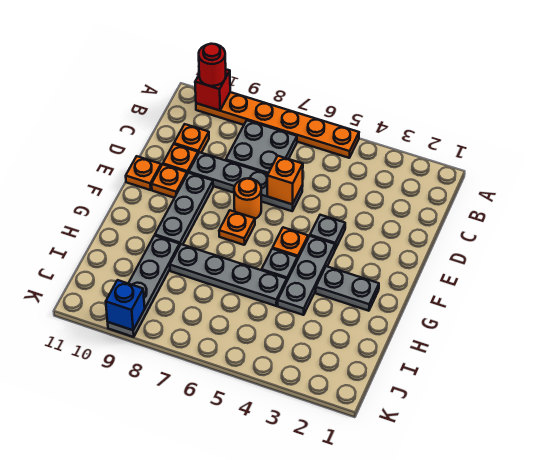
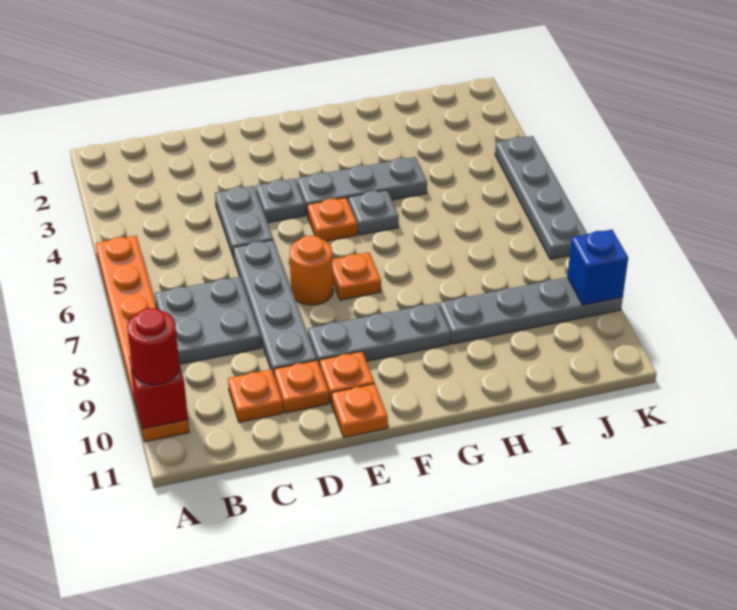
orange 1x1 brick [267,156,303,204] -> none
grey 1x2 plate [316,266,379,311] -> grey 1x2 plate moved to [215,186,273,258]
grey 1x4 plate [170,244,287,306] -> grey 1x4 plate moved to [495,136,587,259]

